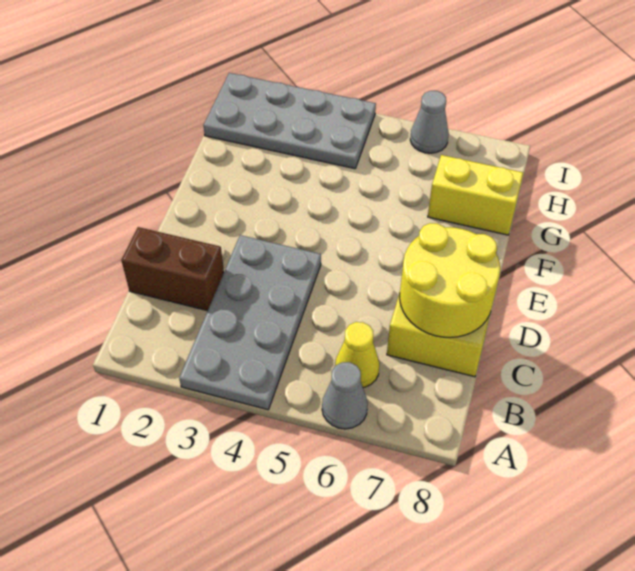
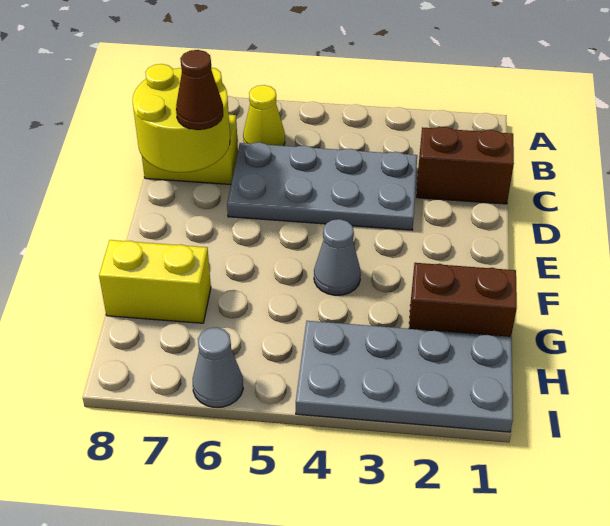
grey 2x4 plate [179,235,321,410] -> grey 2x4 plate turned to [227,142,417,230]
grey 1x1 cone [322,362,368,429] -> grey 1x1 cone moved to [314,219,361,295]
none -> brown 1x1 cone [176,50,223,130]
none -> brown 1x2 brick [409,263,517,337]

